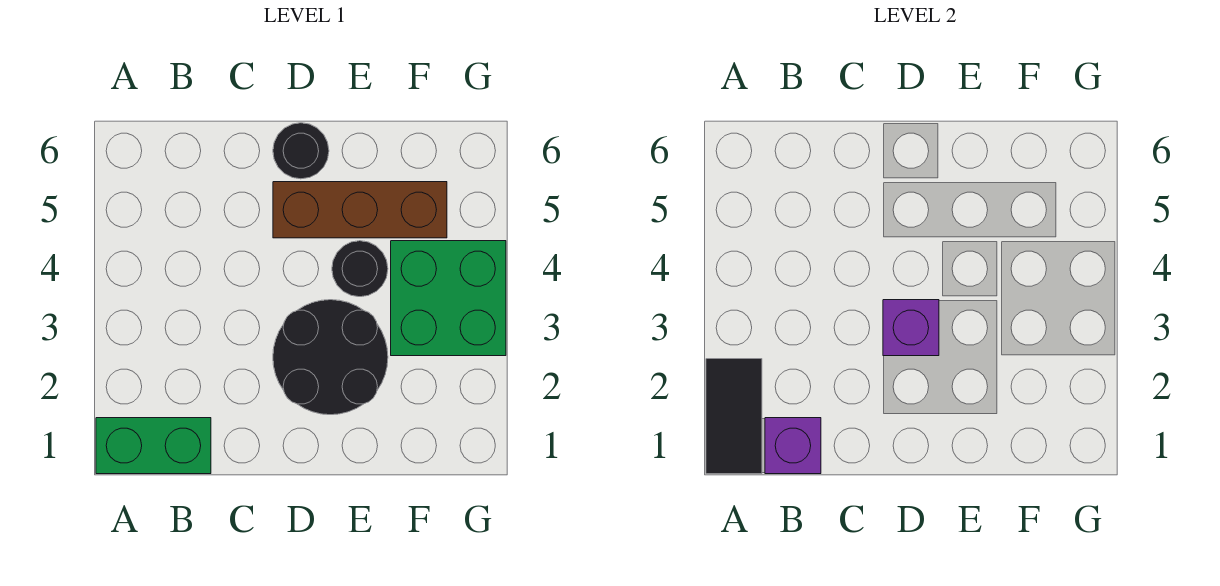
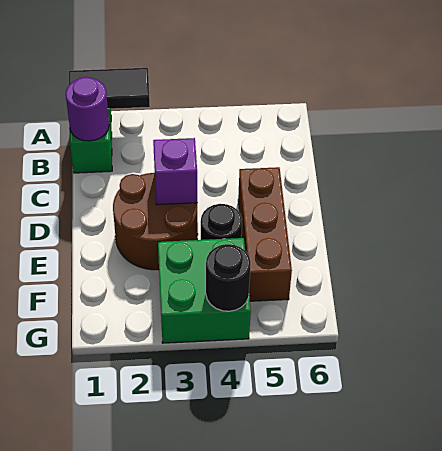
purple 1x1 brick [765,418,821,474] -> purple 1x1 round brick [66,77,109,141]
black 2x2 round brick [273,300,388,415] -> brown 2x2 round brick [113,173,198,270]
black 1x1 round brick [273,123,329,179] -> black 1x1 round brick moved to [206,244,251,311]

